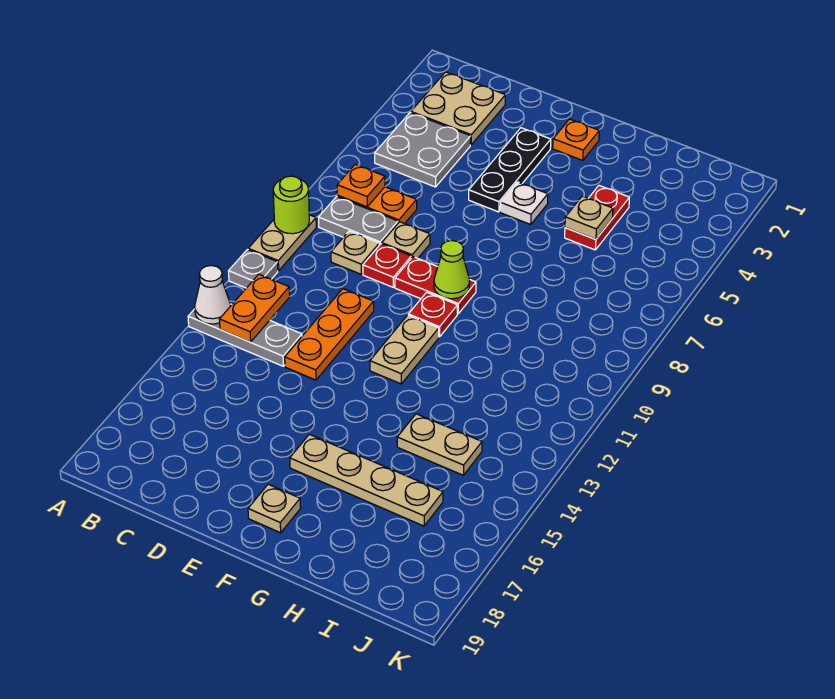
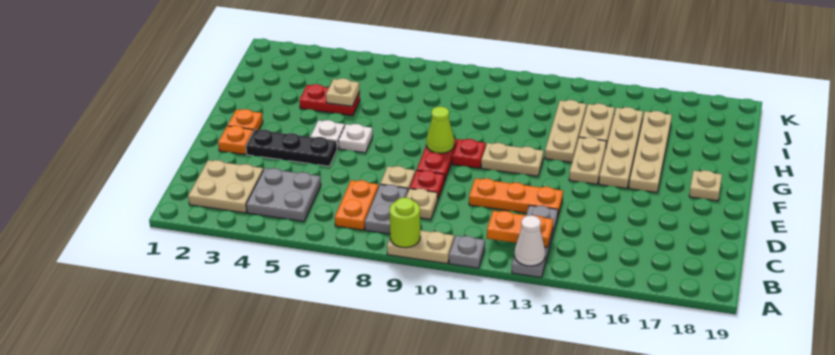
orange 1x1 plate [337,164,385,207] -> orange 1x1 plate moved to [218,126,253,155]
none -> white 1x1 plate [338,124,373,153]
none -> tan 1x2 plate [569,137,606,184]
none -> tan 1x4 plate [599,107,643,188]
none -> tan 1x3 plate [545,100,586,162]

